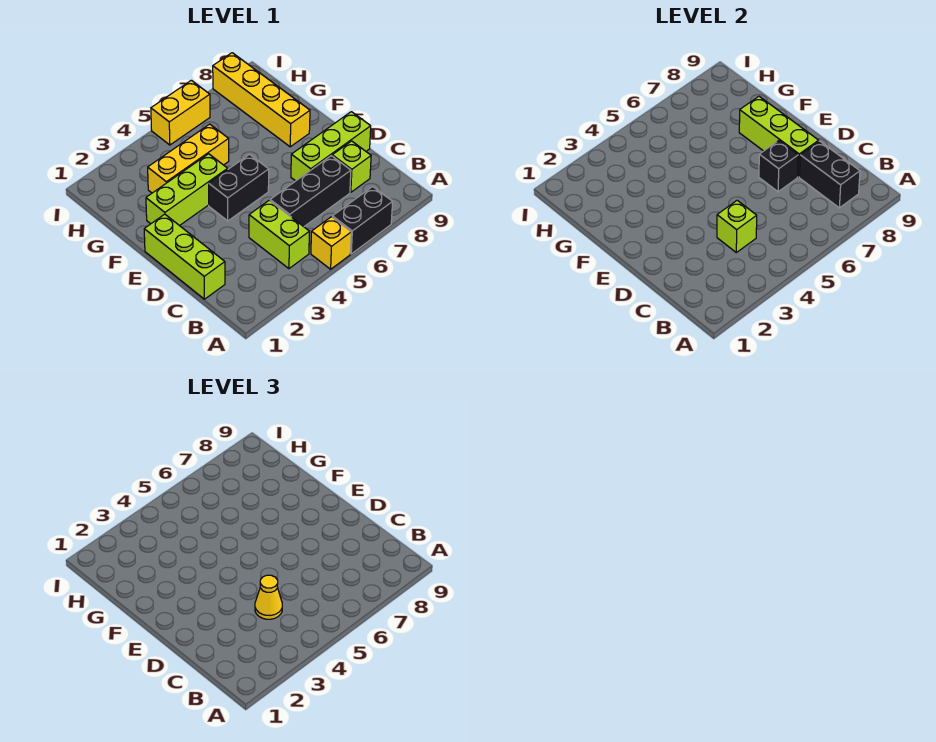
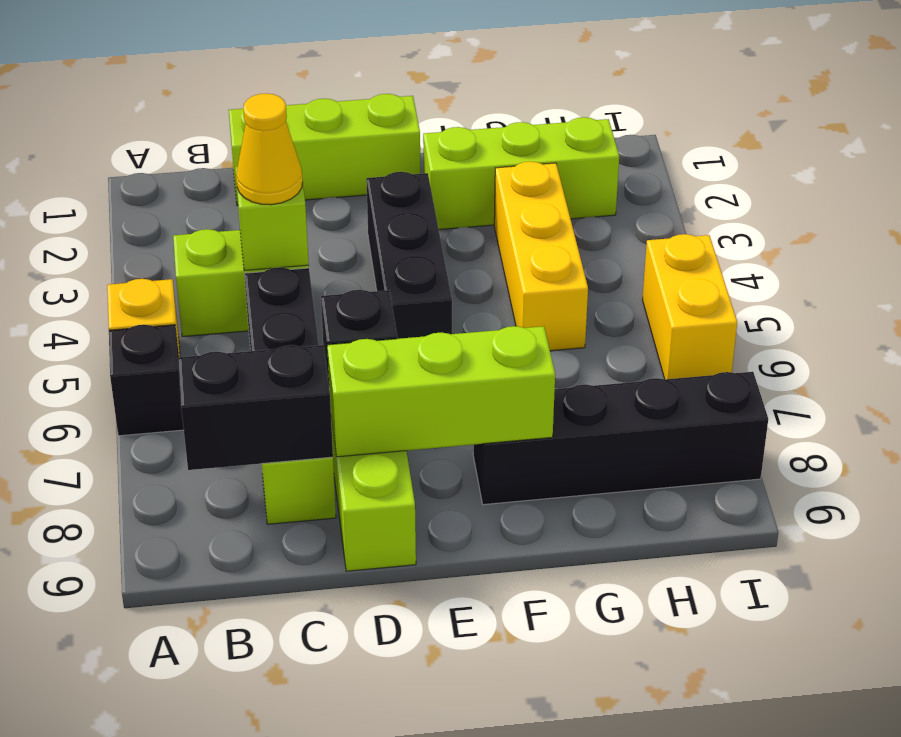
black 1x2 brick [332,187,393,254] -> black 1x1 brick [109,325,184,436]
black 1x2 brick [209,155,269,221] -> black 1x3 brick [366,172,452,339]
lime 1x3 brick [146,154,228,226] -> lime 1x3 brick turned to [423,117,619,230]
yellow 1x4 brick [213,53,310,147] -> black 1x4 brick [473,372,768,505]

